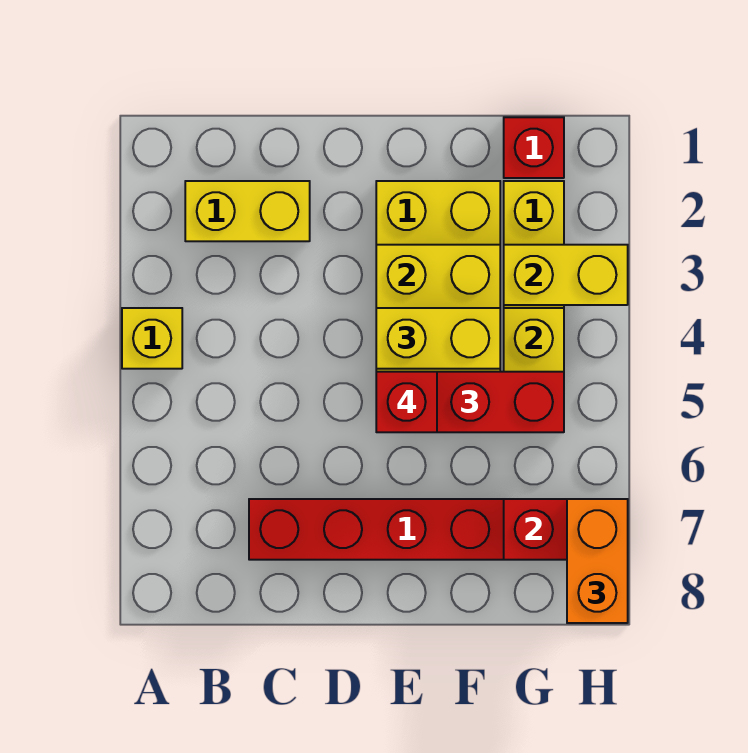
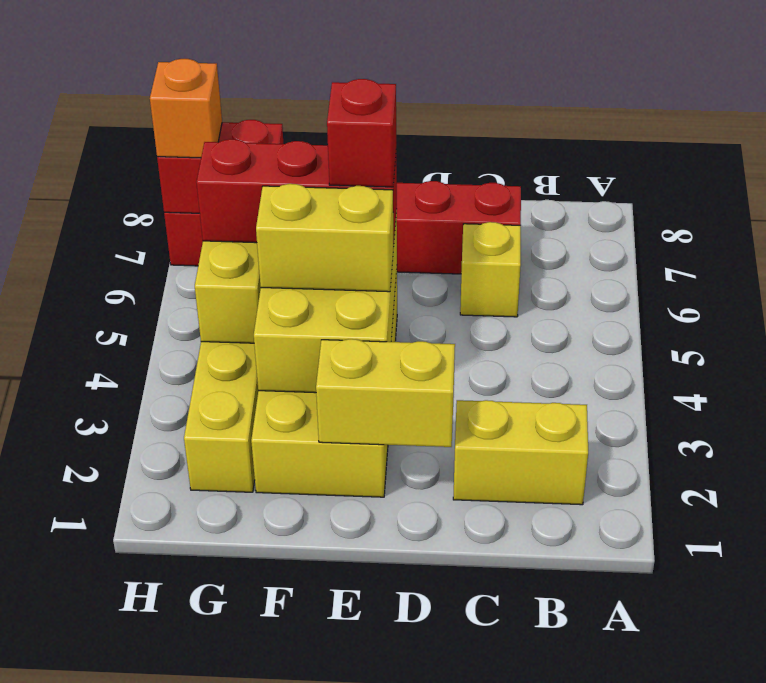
yellow 1x1 brick [122,308,182,369] -> yellow 1x1 brick moved to [460,222,521,317]
red 1x1 brick [504,117,564,178] -> none
yellow 1x2 brick [504,245,628,305] -> yellow 1x2 brick moved to [316,339,455,447]
orange 1x2 brick [567,499,628,623] -> orange 1x1 brick [150,59,222,158]

